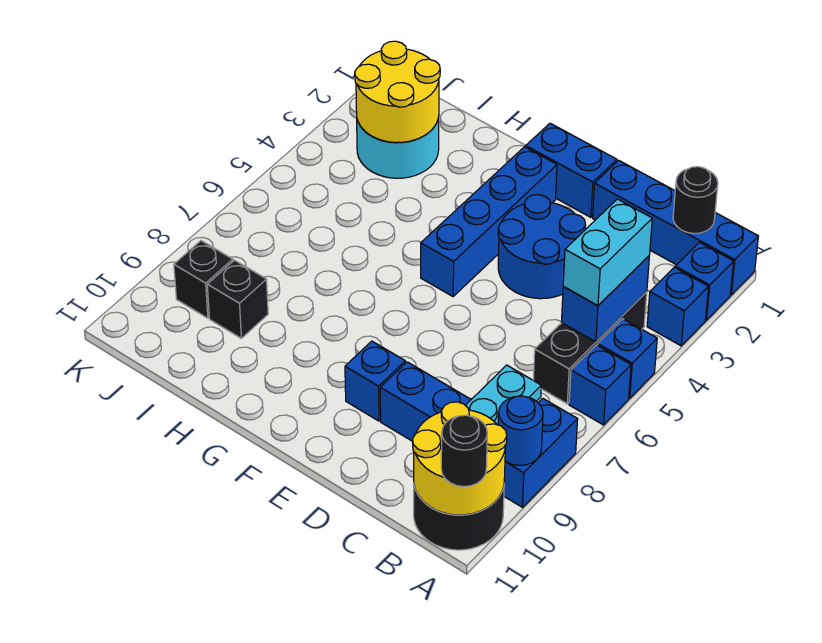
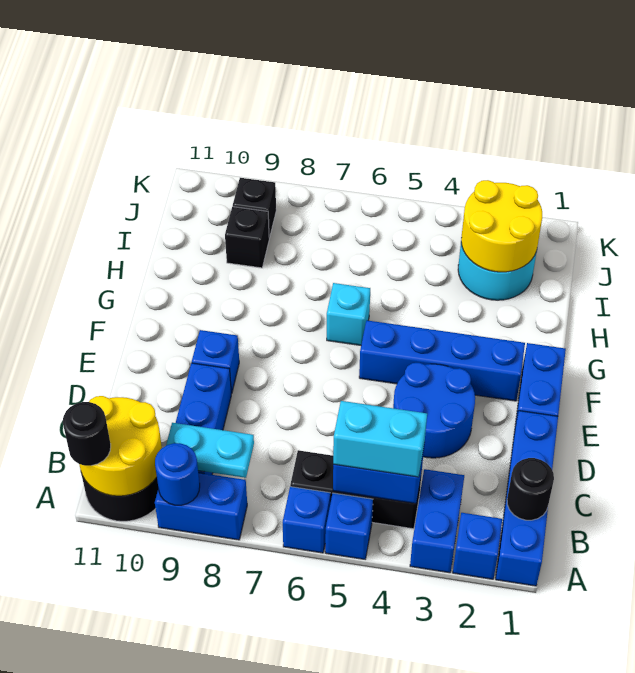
blue 1x1 brick [647,268,708,346] -> blue 1x2 brick [410,469,464,573]
none -> cyan 1x1 brick [327,283,370,345]

